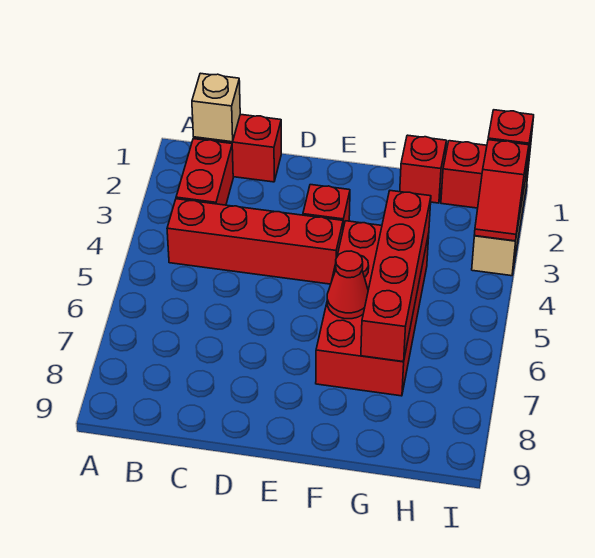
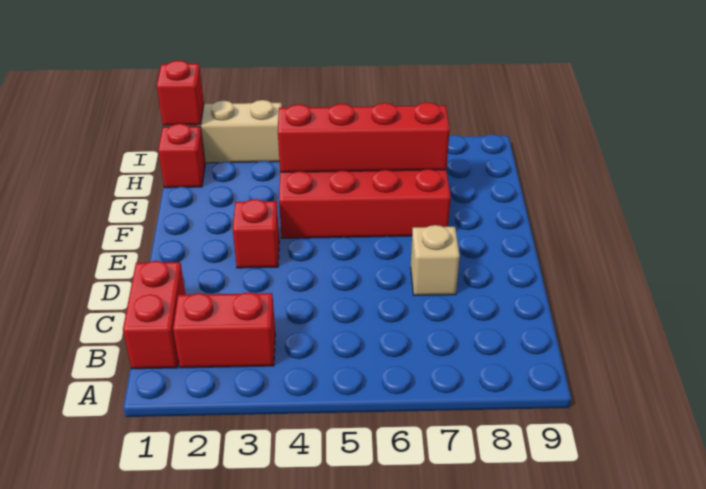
tan 1x1 brick [192,73,240,142] -> tan 1x1 brick moved to [411,225,460,295]
red 1x4 brick [167,199,343,284] -> none
red 1x1 cone [327,251,368,319] -> none
red 1x1 brick [400,135,446,203] -> none
red 1x2 slope [474,140,529,241] -> none

